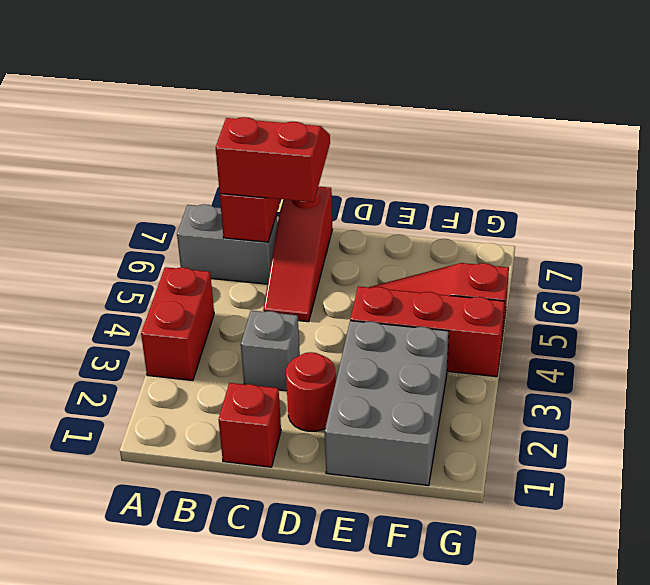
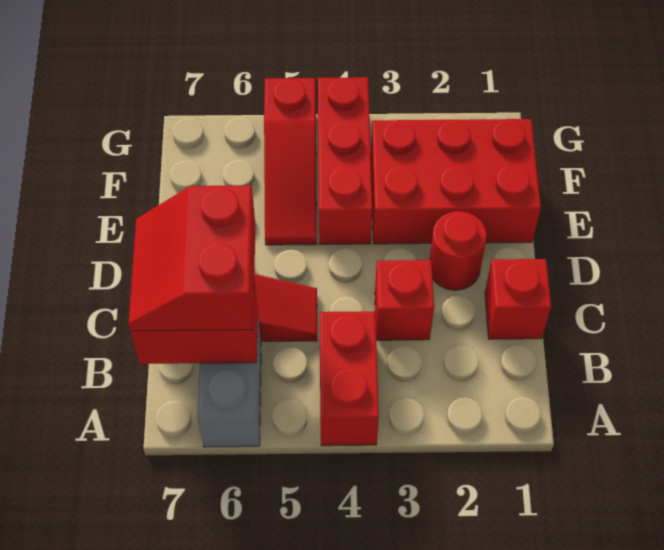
red 1x2 brick [141,267,214,380] -> red 1x2 brick turned to [320,311,379,446]
grey 1x1 brick [241,311,300,391] -> red 1x1 brick [375,260,434,340]
grey 2x3 brick [325,321,449,486] -> red 2x3 brick [371,119,541,244]

